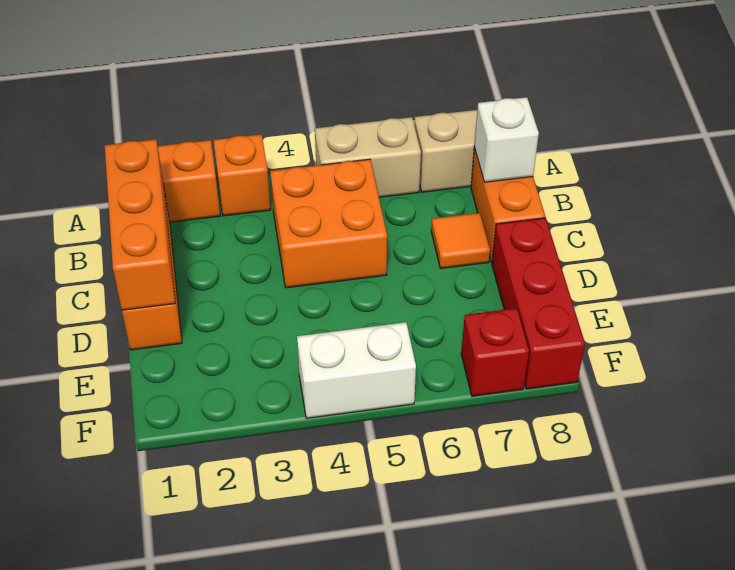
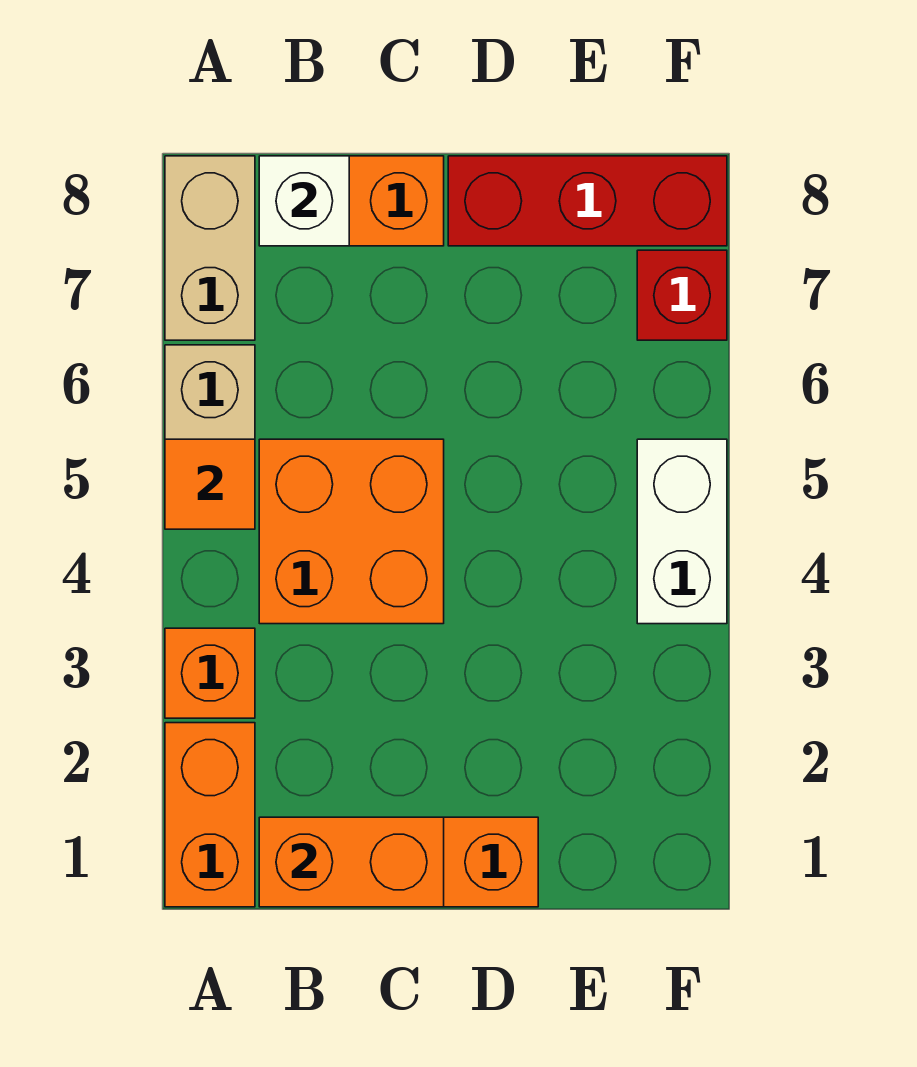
orange 1x3 brick [105,139,175,310] -> orange 1x2 brick [259,817,444,907]
orange 1x1 tile [431,213,490,268] -> orange 1x1 tile moved to [165,439,255,529]

